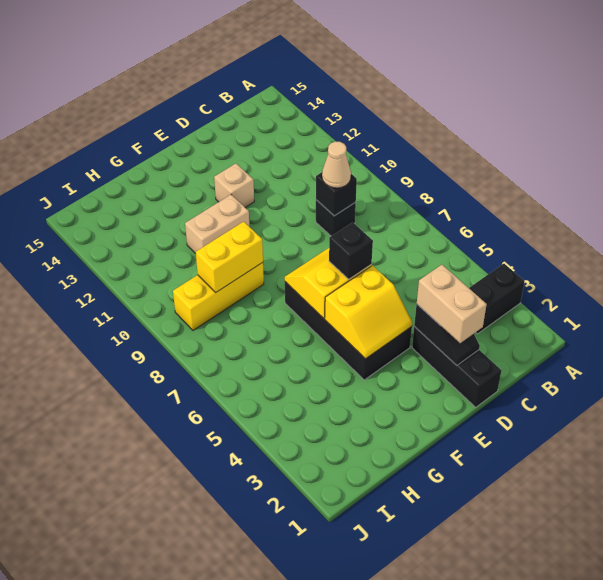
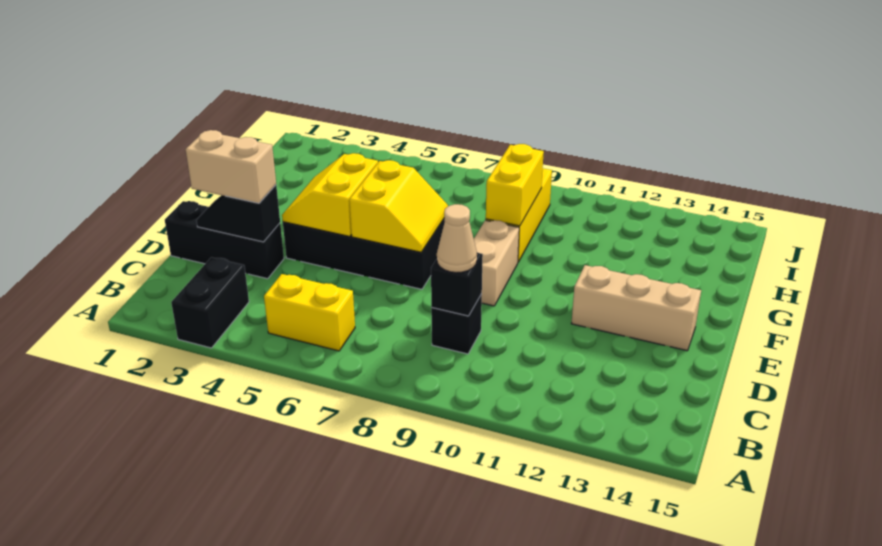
none -> yellow 1x2 brick [264,274,355,351]
black 1x1 brick [329,222,373,279] -> none
tan 1x1 brick [214,164,254,207] -> tan 1x3 brick [571,265,701,351]
tan 1x2 brick [185,195,249,254] -> tan 1x2 brick moved to [474,220,519,306]

